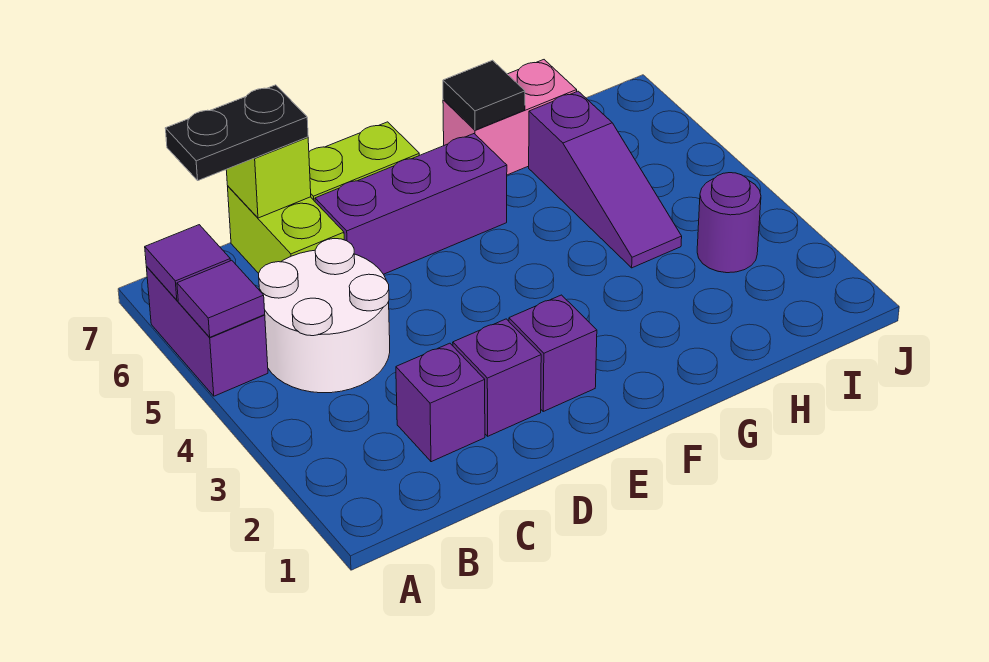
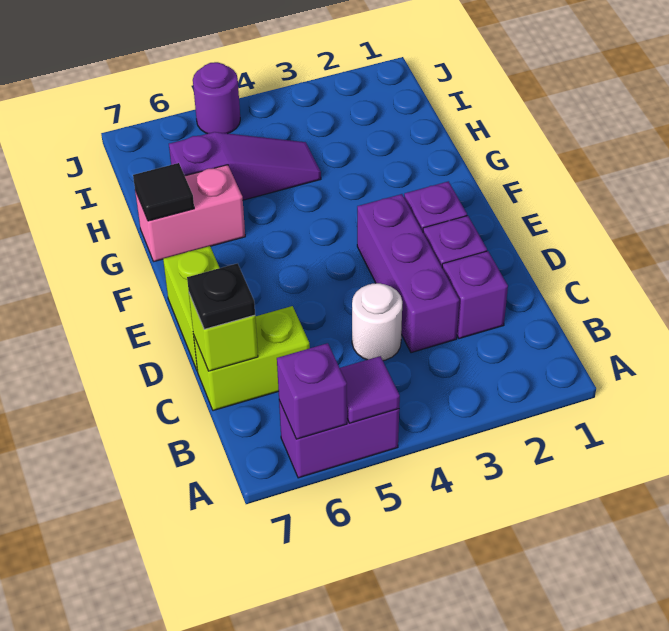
purple 1x1 tile [145,225,230,300] -> purple 1x1 brick [277,343,347,439]
white 2x2 round brick [259,239,390,393] -> white 1x1 round brick [352,283,402,361]
black 1x2 plate [165,85,308,180] -> black 1x1 plate [187,263,255,329]
purple 1x3 brick [315,134,507,274] -> purple 1x3 brick moved to [357,194,459,353]
pink 1x2 brick [443,60,577,175] -> pink 1x2 brick turned to [135,165,245,261]
purple 1x1 round brick [697,173,761,273] -> purple 1x1 round brick moved to [193,62,240,134]

